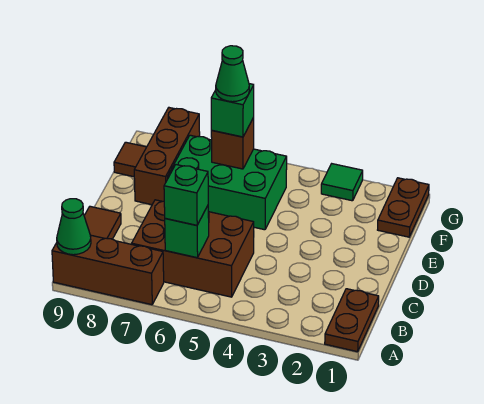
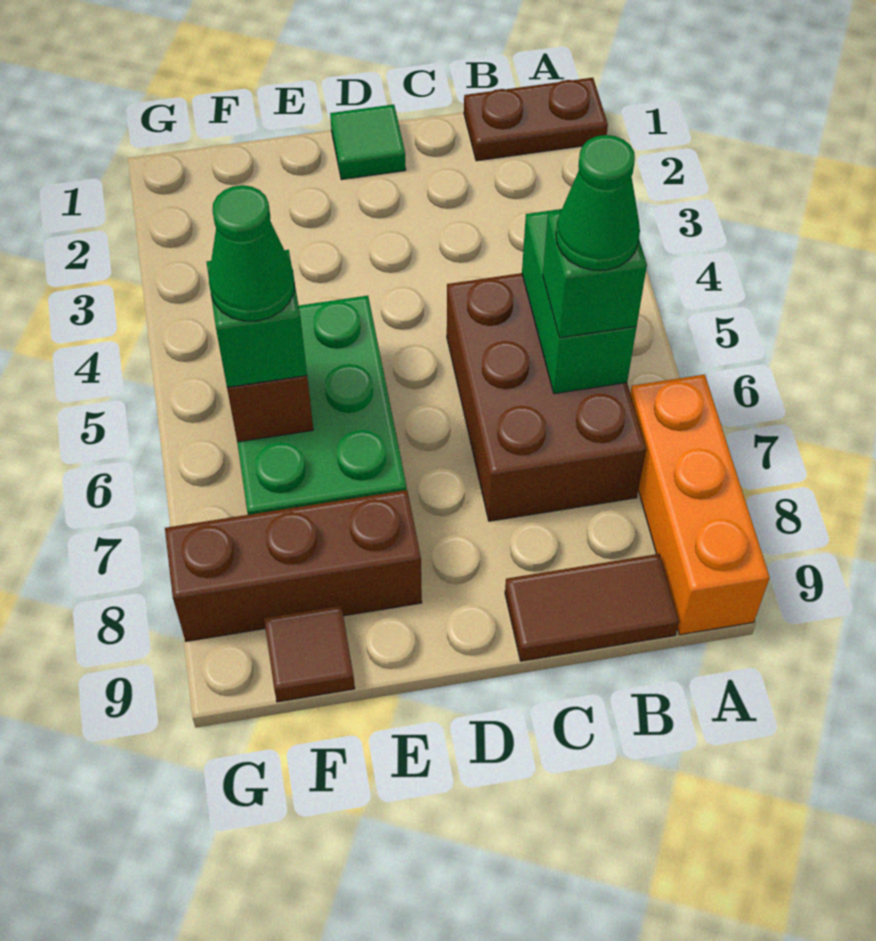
brown 1x3 brick [52,235,164,305] -> orange 1x3 brick [630,375,770,635]
green 1x1 cone [57,199,91,255] -> green 1x1 cone moved to [556,135,640,270]
green 1x1 brick [165,206,209,258] -> green 1x2 brick [522,209,637,394]
brown 1x2 plate [378,178,429,237] -> none
green 1x1 tile [321,164,363,201] -> green 1x1 tile moved to [330,104,406,180]

